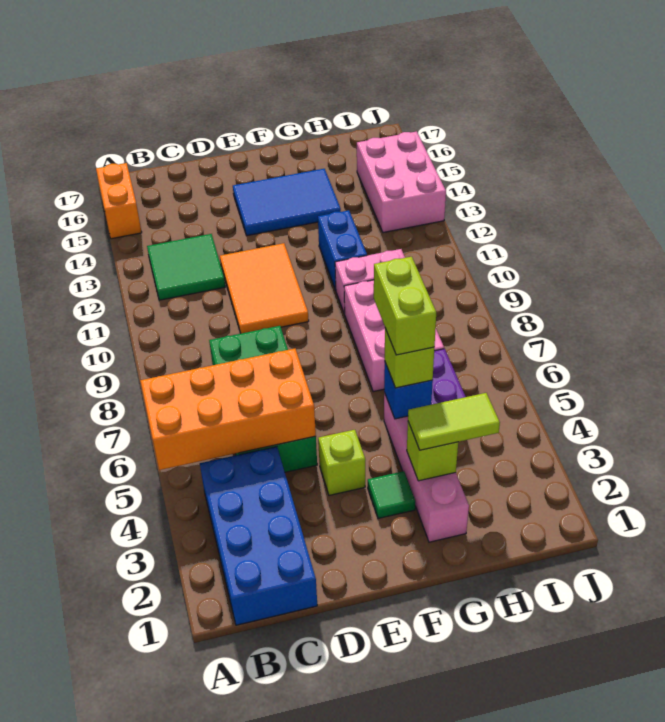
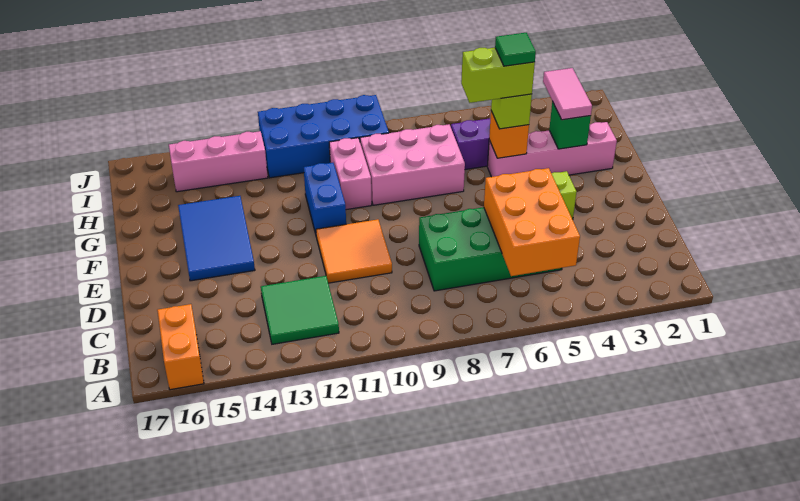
orange 2x4 brick [140,349,316,470] -> orange 2x3 brick [484,168,580,276]
orange 1x2 brick [96,163,142,239] -> orange 1x2 brick turned to [157,304,204,390]
blue 2x4 brick [200,447,317,625] -> blue 2x4 brick moved to [258,95,389,178]
orange 2x3 tile [220,243,309,333] -> orange 2x2 tile [316,219,392,283]
green 1x1 tile [368,471,415,519] -> green 1x1 tile moved to [495,33,536,66]
lime 1x1 brick [407,422,458,481] -> green 1x1 brick [549,102,591,149]
lime 1x2 tile [408,393,500,450] -> pink 1x2 tile [543,68,592,120]
blue 1x1 brick [384,363,433,419] -> orange 1x1 brick [489,111,529,158]
blue 1x2 brick [318,210,367,290] -> blue 1x2 brick turned to [304,163,346,234]
pink 2x3 brick [357,131,446,233] -> pink 1x3 brick [169,131,268,192]

